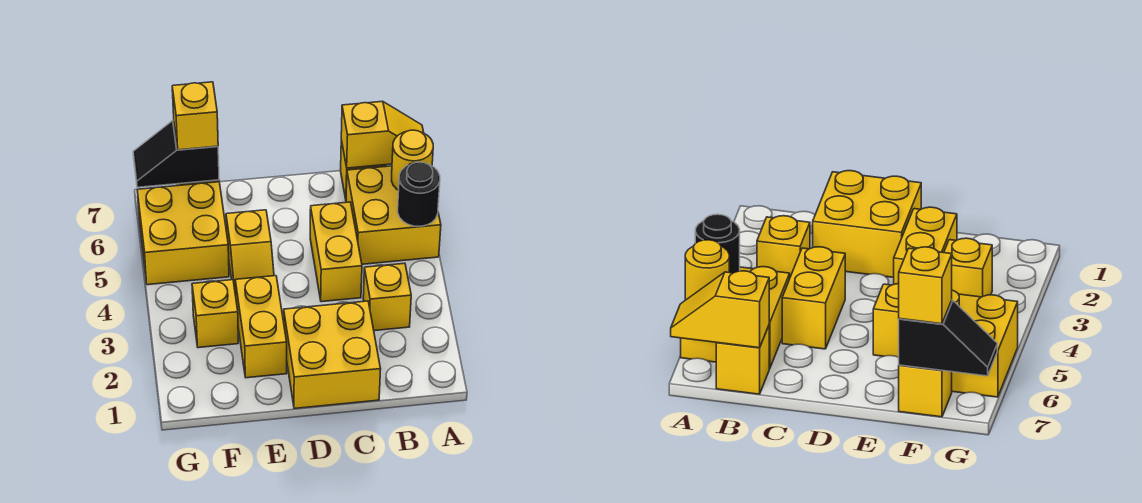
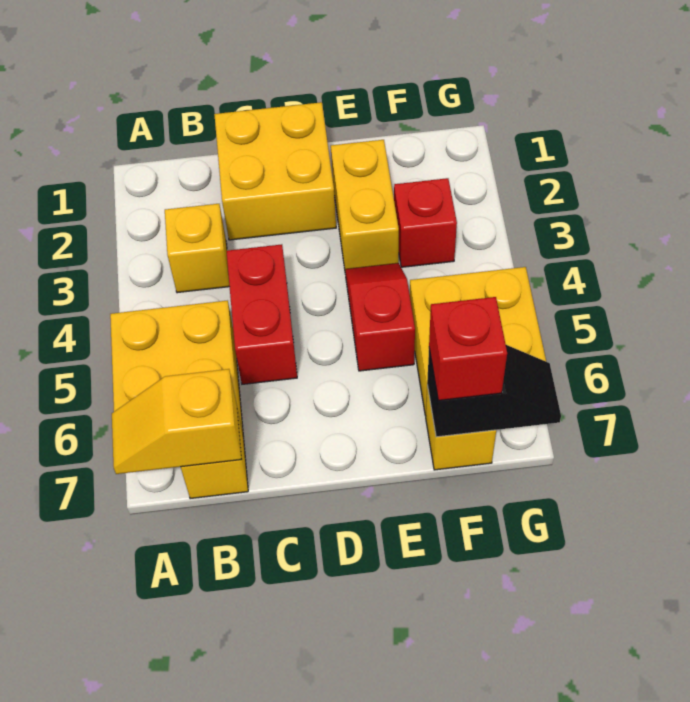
black 1x1 round brick [398,162,440,226] -> none
yellow 1x1 round brick [392,130,433,190] -> none
yellow 1x2 brick [310,202,362,302] -> red 1x2 brick [226,244,297,384]
yellow 1x2 slope [226,210,274,295] -> red 1x2 slope [345,263,415,371]
yellow 1x1 brick [192,280,238,348] -> red 1x1 brick [394,178,457,267]
yellow 1x1 brick [172,82,218,150] -> red 1x1 brick [429,297,507,401]

